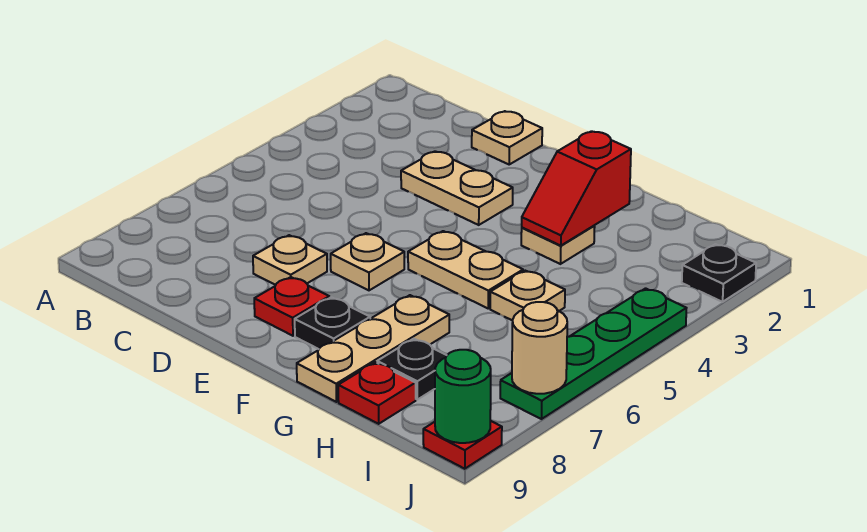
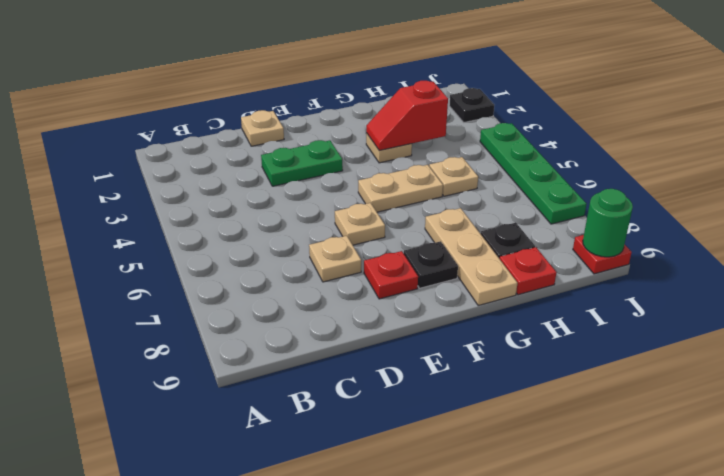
tan 1x2 plate [401,151,513,225] -> green 1x2 plate [261,140,343,186]
red 1x2 slope [522,131,631,246] -> red 1x2 slope turned to [366,81,448,150]
tan 1x1 round brick [512,302,567,394] -> none

